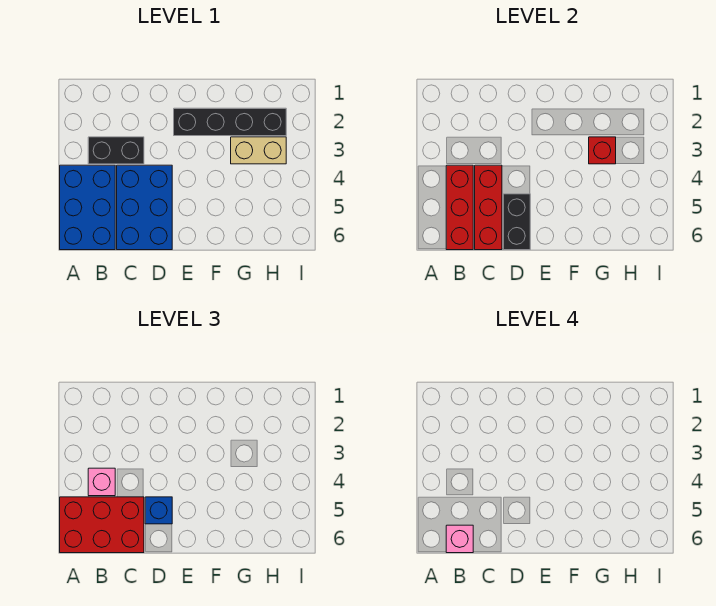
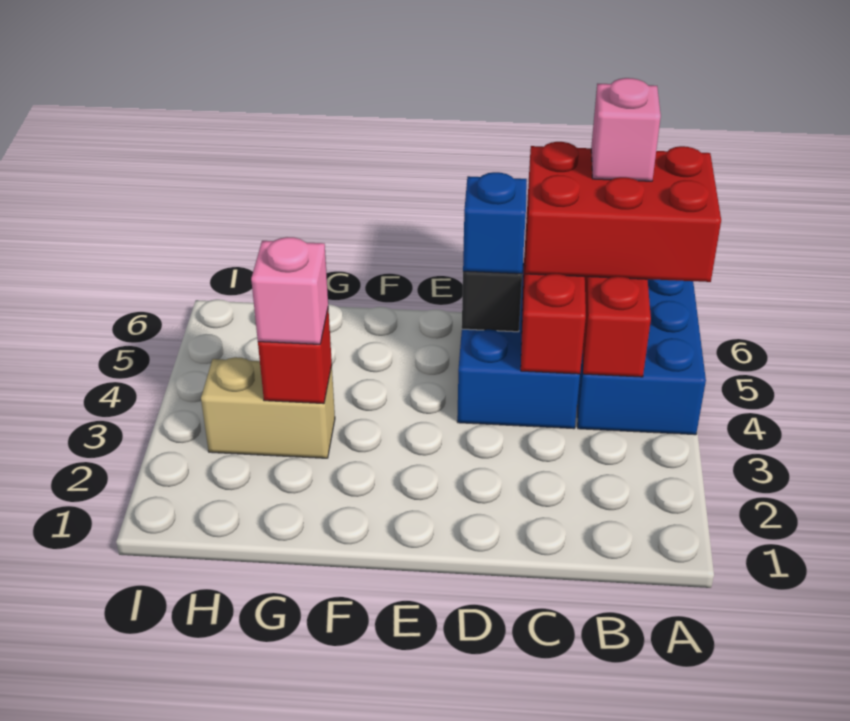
black 1x2 brick [88,137,144,164] -> none
pink 1x1 brick [88,468,115,496] -> pink 1x1 brick moved to [251,237,328,344]
black 1x4 brick [174,108,286,136] -> none

